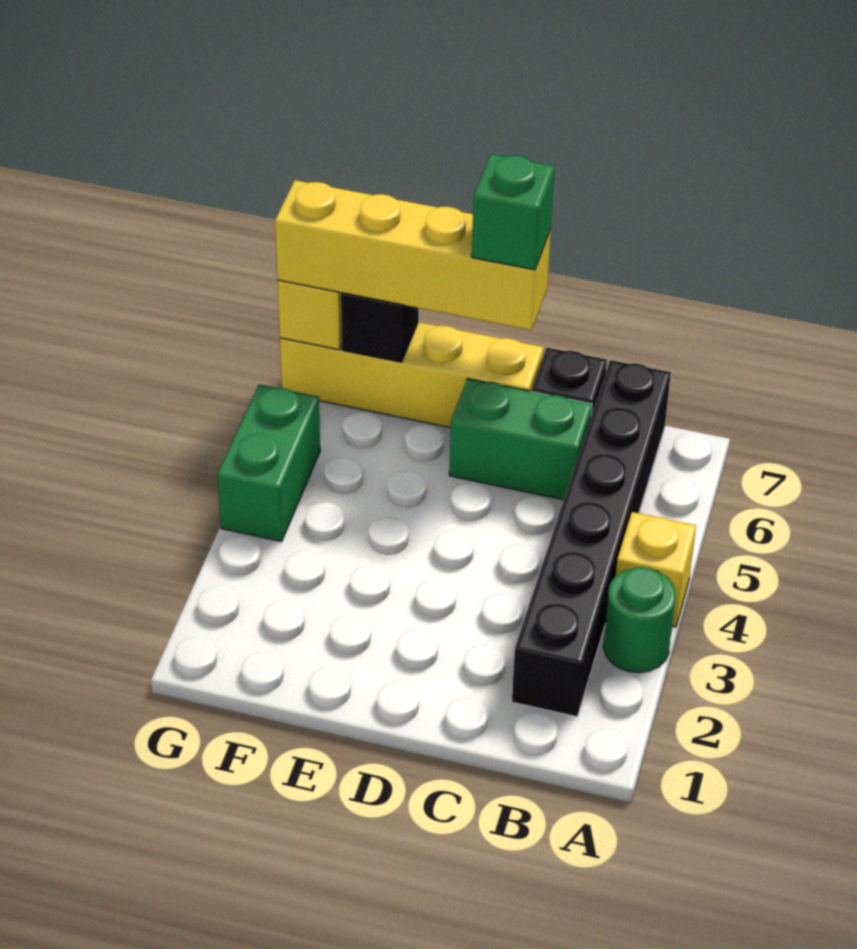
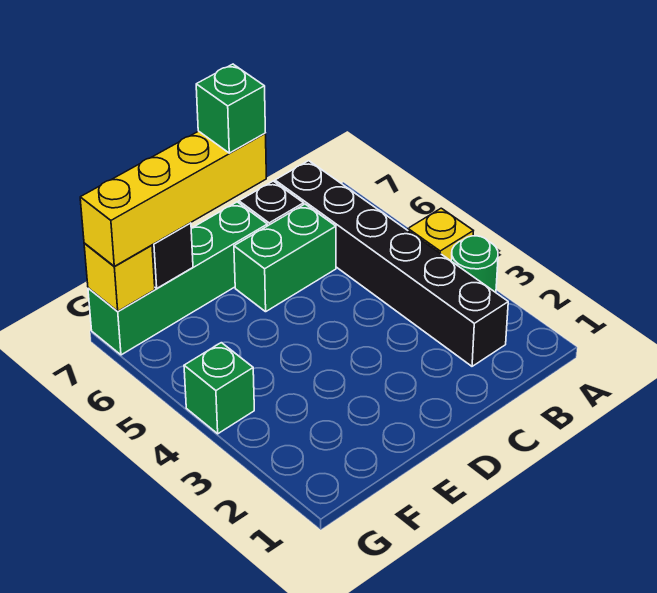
yellow 1x4 brick [280,322,544,428] -> green 1x4 brick [88,202,267,355]
green 1x2 brick [217,384,320,542] -> green 1x1 brick [184,343,254,434]

